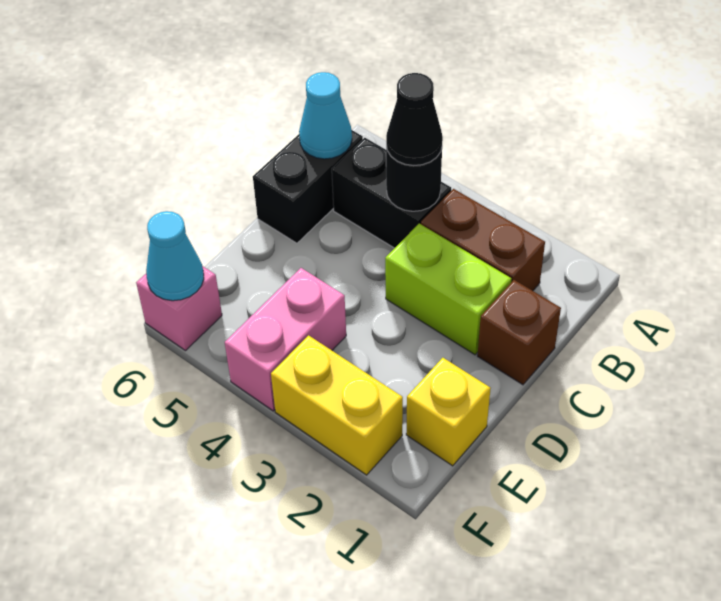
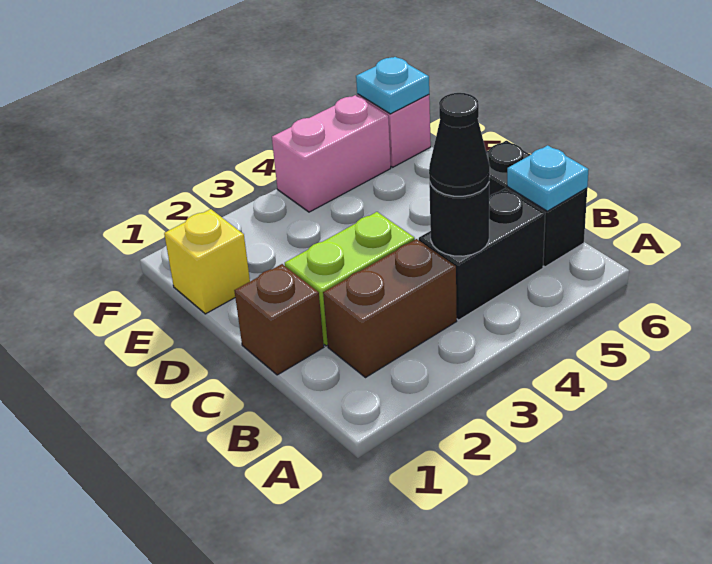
cyan 1x1 cone [299,72,352,159] -> cyan 1x1 plate [507,145,589,211]
pink 1x2 brick [225,268,346,411] -> pink 1x2 brick turned to [272,95,391,212]
yellow 1x2 brick [271,335,403,475] -> none
cyan 1x1 cone [146,211,204,301] -> cyan 1x1 plate [356,57,429,114]

